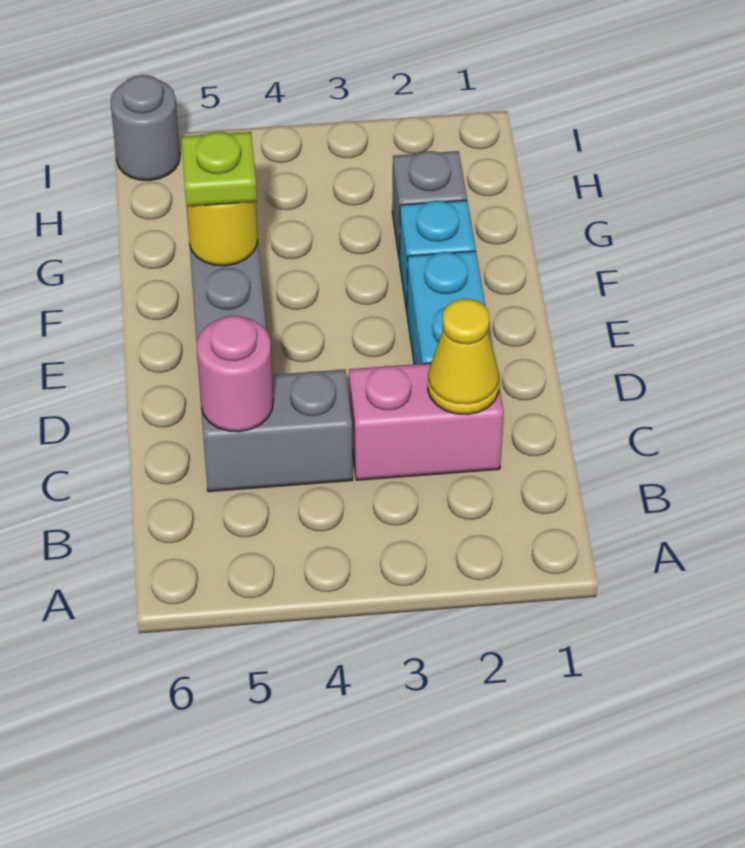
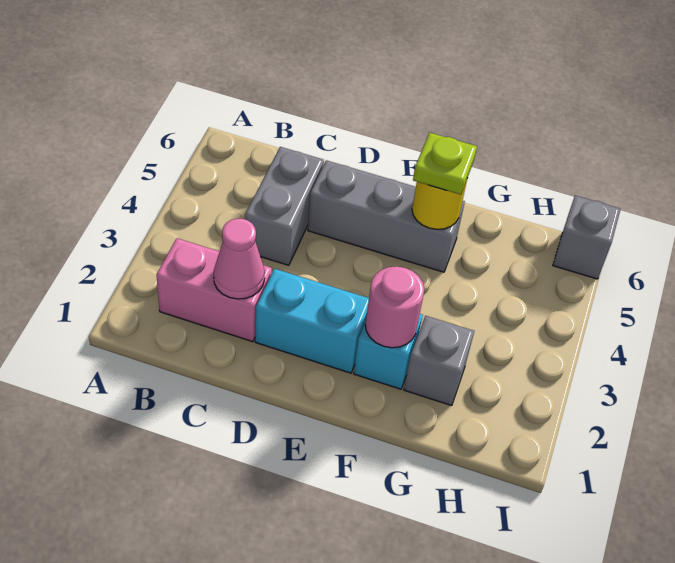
pink 1x2 brick [349,363,503,480] -> pink 1x2 brick turned to [156,238,272,342]
yellow 1x1 cone [428,299,499,415] -> pink 1x1 cone [214,219,265,299]
pink 1x1 round brick [197,316,273,432] -> pink 1x1 round brick moved to [365,266,424,348]
grey 1x1 round brick [111,75,180,180] -> grey 1x1 brick [553,195,621,279]

